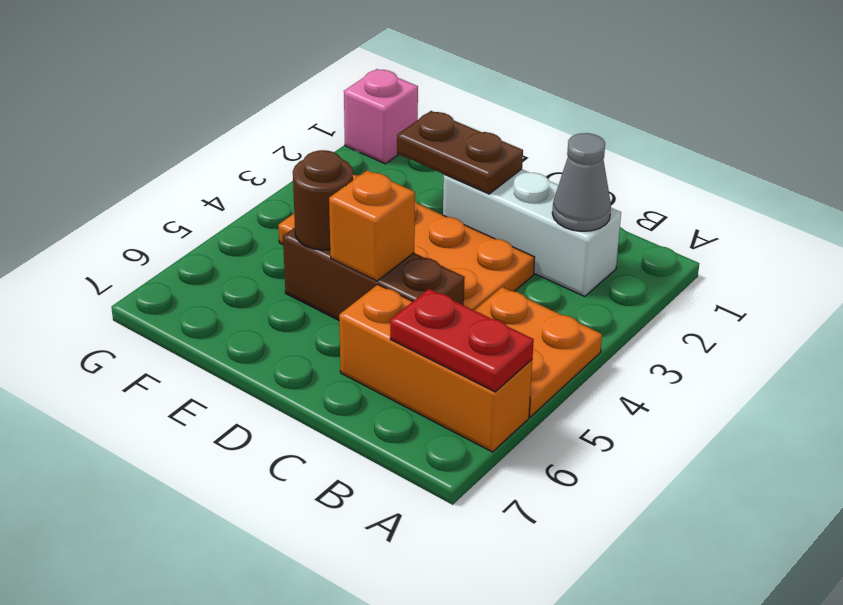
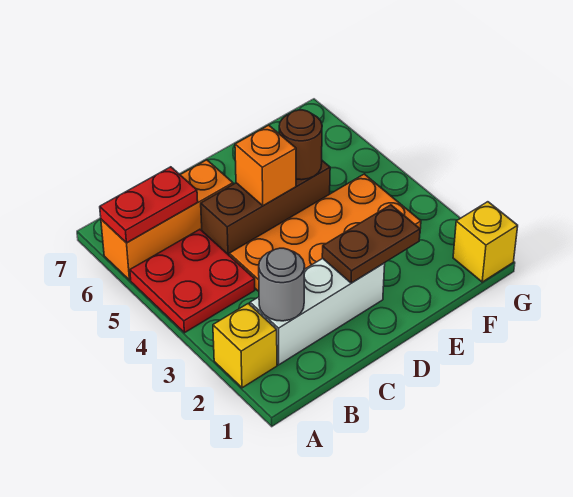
none -> yellow 1x1 brick [213,303,277,388]
orange 2x2 plate [474,287,602,417] -> red 2x2 plate [130,229,255,333]
grey 1x1 cone [552,133,611,231] -> grey 1x1 round brick [259,248,305,321]
pink 1x1 brick [344,69,418,164] -> yellow 1x1 brick [453,202,518,282]

